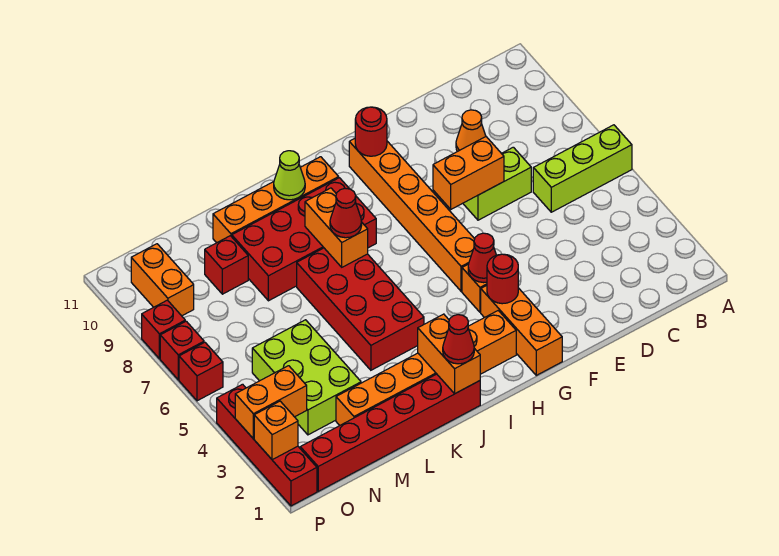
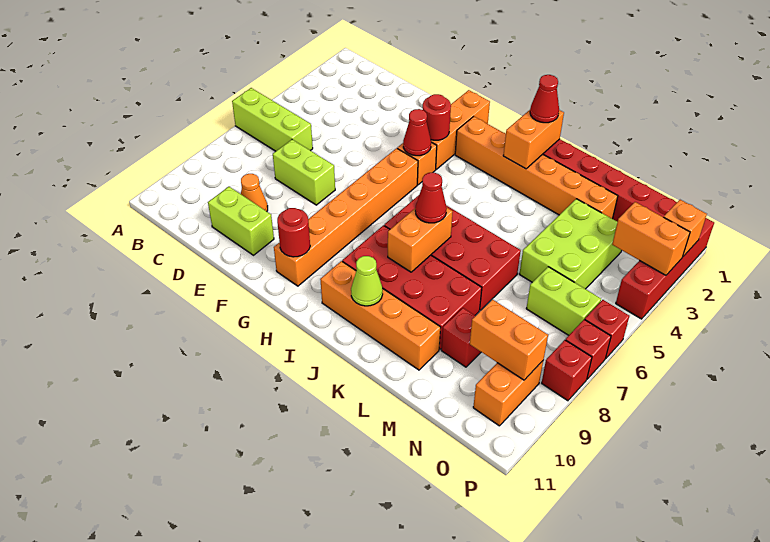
none -> lime 1x2 brick [208,187,274,255]
orange 1x2 brick [433,137,504,209] -> orange 1x2 brick moved to [470,300,548,380]
red 2x4 brick [297,248,424,370] -> red 2x4 brick turned to [384,195,521,310]
none -> lime 1x2 brick [526,267,601,335]

